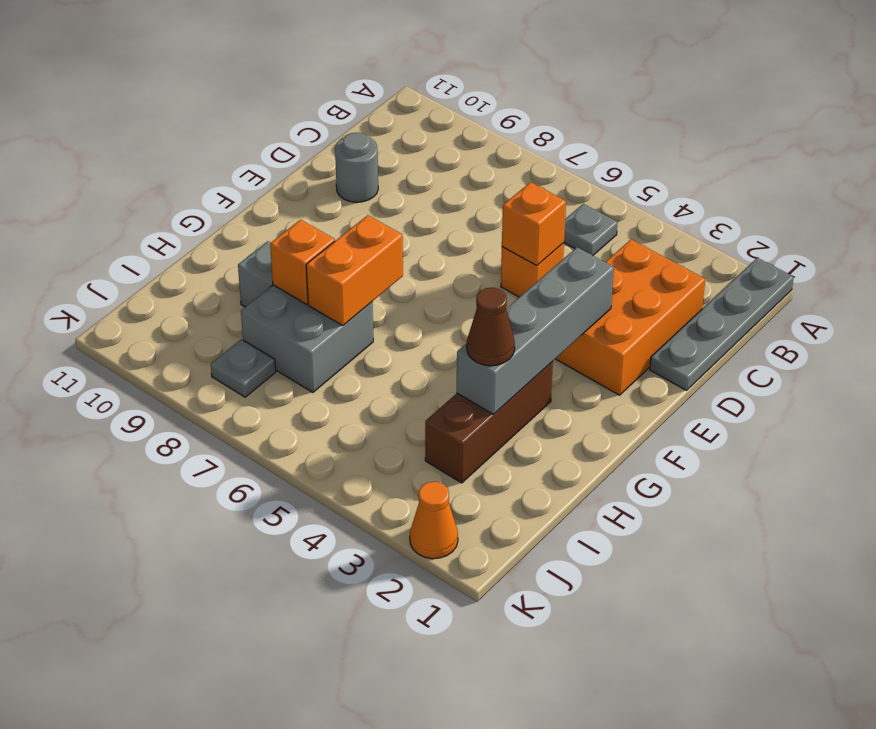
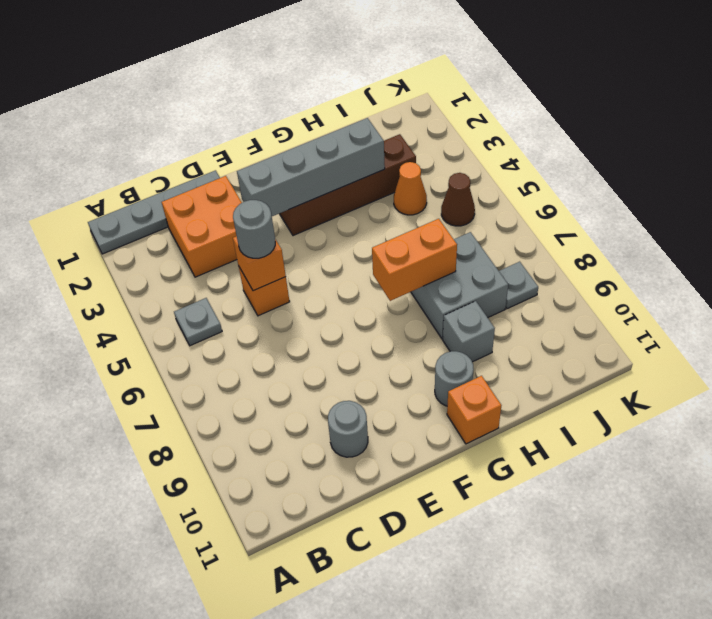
orange 2x3 brick [556,240,705,395] -> orange 2x2 brick [162,176,242,277]
none -> grey 1x1 round brick [233,200,275,258]
brown 1x3 brick [425,362,553,483] -> brown 1x4 brick [279,134,416,236]
none -> grey 1x1 round brick [435,351,474,406]
brown 1x1 cone [467,288,515,366] -> brown 1x1 cone moved to [441,173,475,226]
orange 1x1 brick [270,220,335,304] -> orange 1x1 brick moved to [447,376,501,444]
orange 1x1 cone [410,482,458,559] -> orange 1x1 cone moved to [394,162,427,215]

